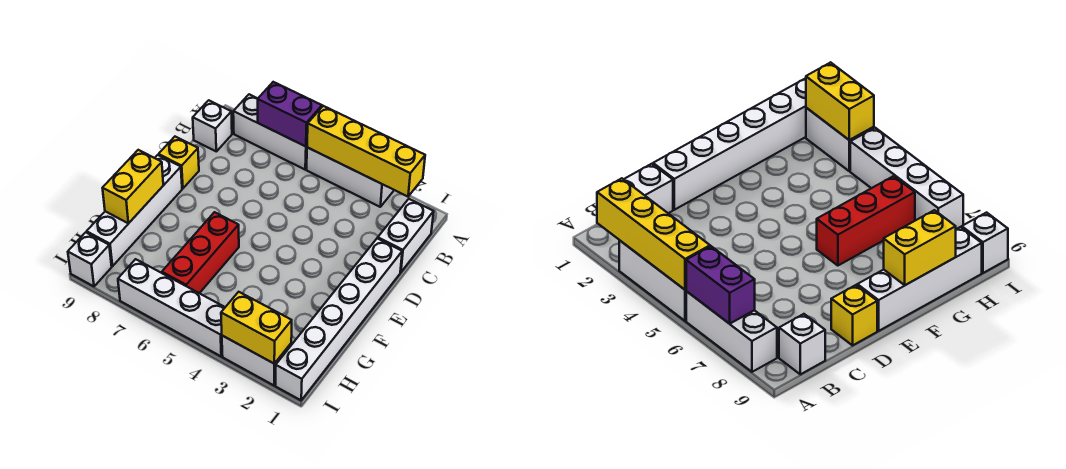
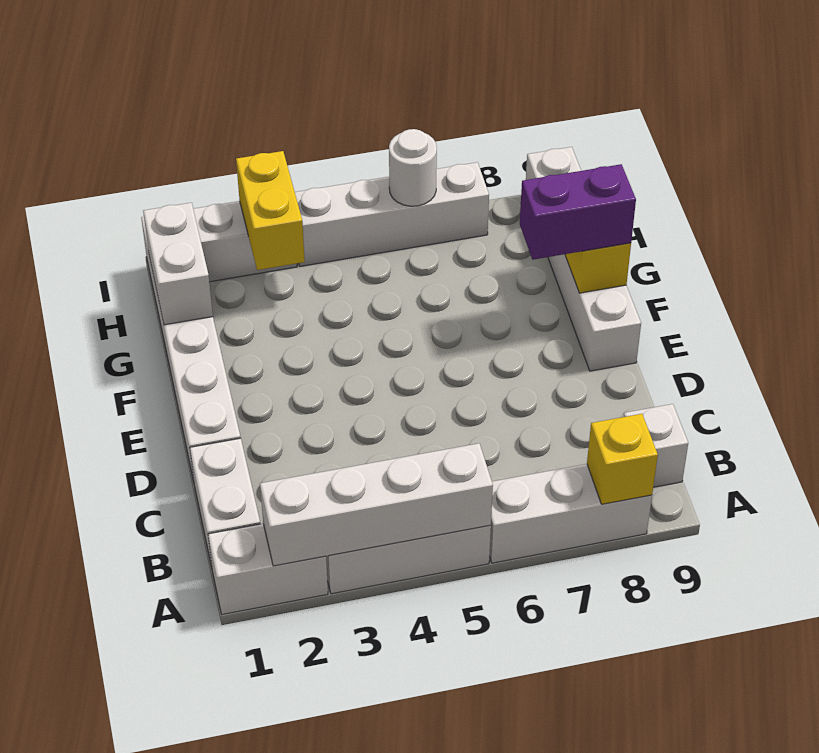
none -> white 1x2 brick [208,524,328,615]
yellow 1x4 brick [307,106,425,196] -> white 1x4 brick [260,443,493,566]
purple 1x2 brick [258,82,322,147] -> purple 1x2 brick moved to [520,164,636,260]
yellow 1x1 brick [159,137,199,188] -> yellow 1x1 brick moved to [587,414,658,504]
red 1x3 brick [162,212,239,293] -> none
none -> white 1x2 brick [143,203,213,325]
yellow 1x2 brick [221,292,292,364] -> yellow 1x2 brick turned to [236,151,305,270]
none -> white 1x1 round brick [389,129,437,206]

